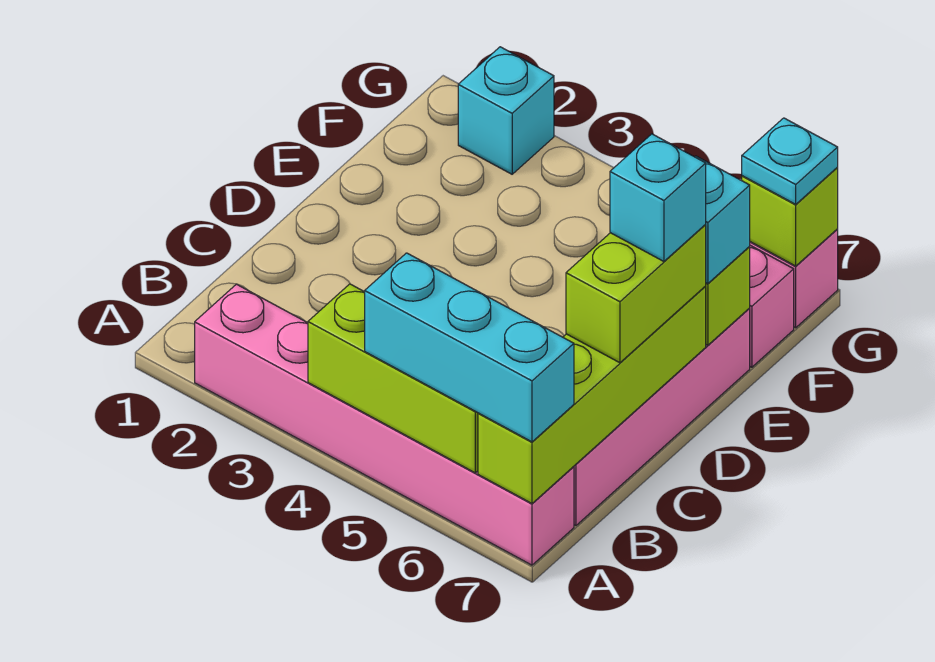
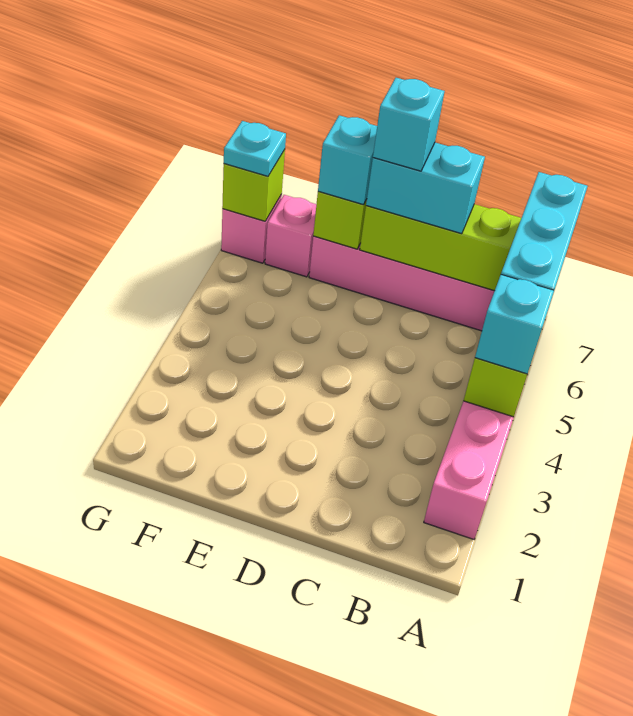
lime 1x2 brick [566,224,706,363] -> cyan 1x2 brick [366,143,485,234]
cyan 1x1 brick [458,47,554,174] -> cyan 1x1 brick moved to [475,275,554,374]

